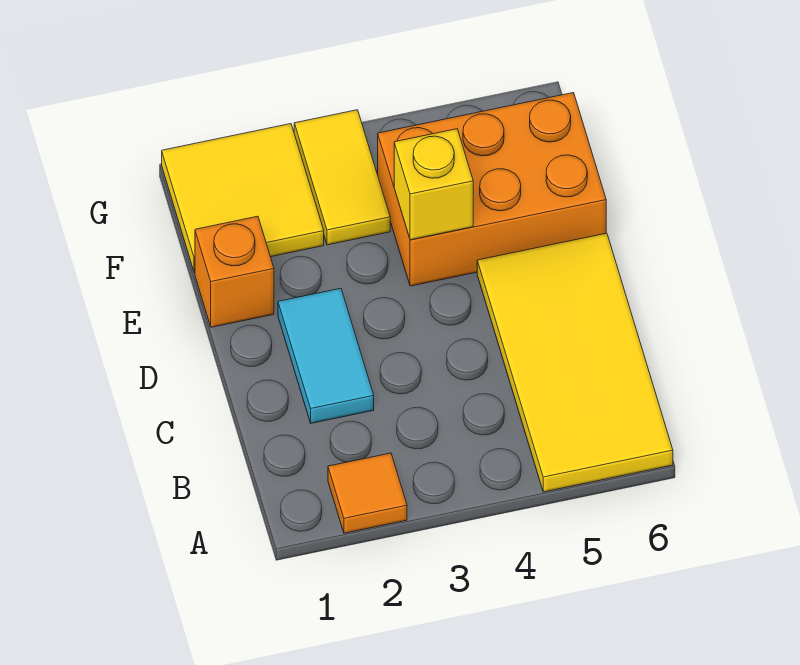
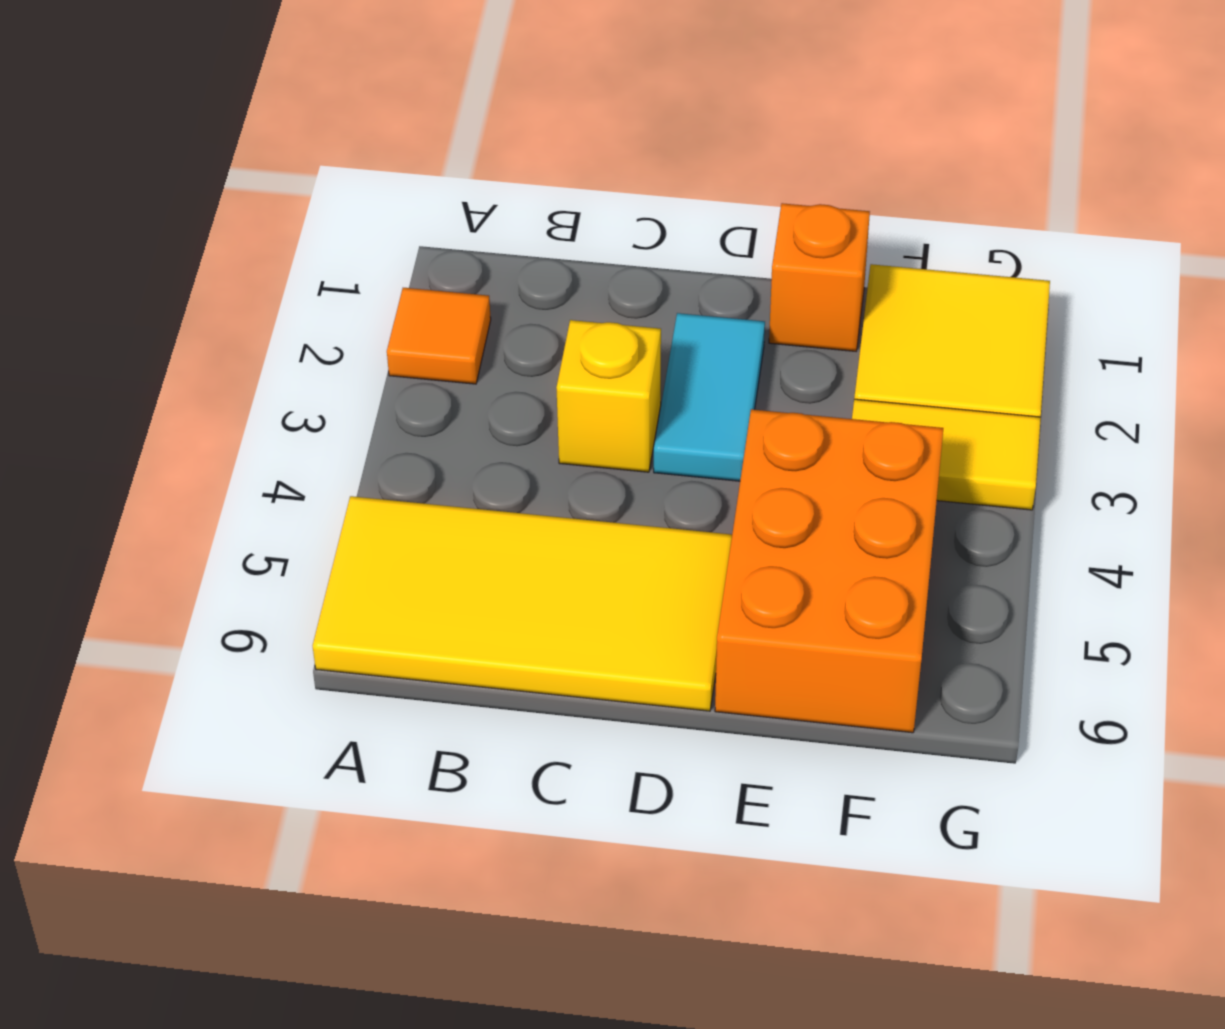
cyan 1x2 tile [278,288,374,423] -> cyan 1x2 tile turned to [654,313,765,481]
yellow 1x1 brick [394,129,473,240] -> yellow 1x1 brick moved to [556,320,661,472]

